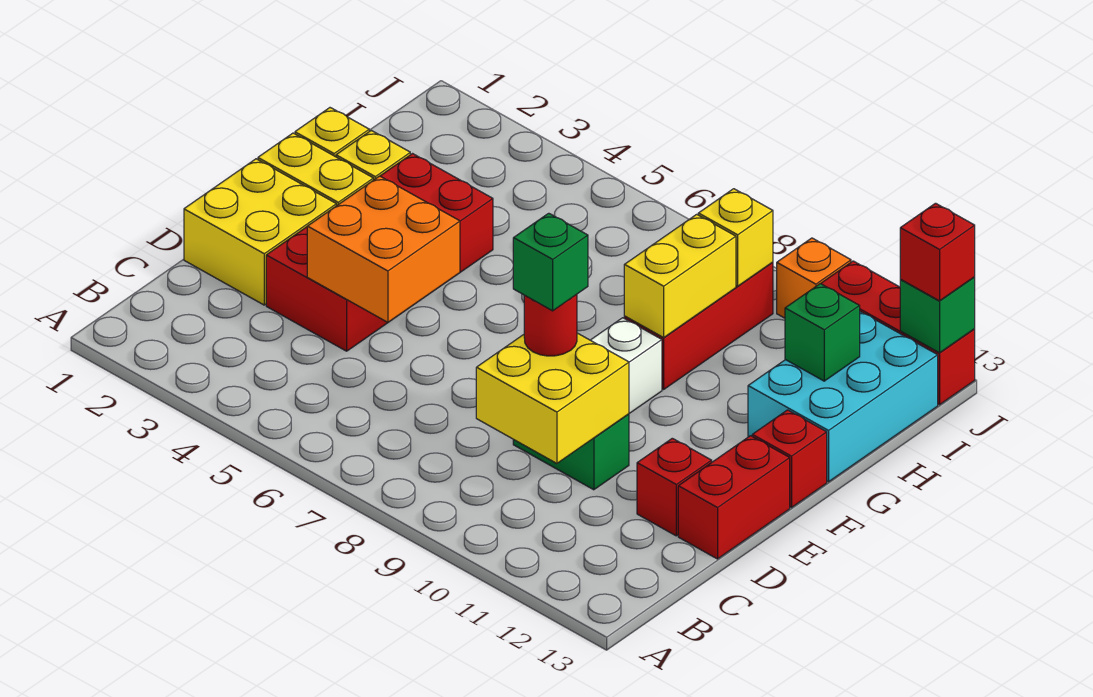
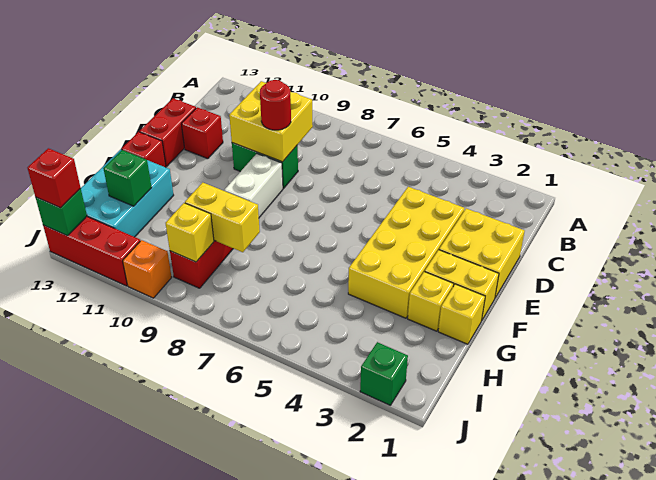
red 2x4 brick [266,154,493,351] -> yellow 2x4 brick [348,187,465,318]
orange 2x2 brick [307,176,460,322] -> none
green 1x1 brick [513,213,588,311] -> green 1x1 brick moved to [360,342,408,405]
yellow 1x2 brick [624,214,736,337] -> yellow 1x2 brick turned to [185,182,260,252]

